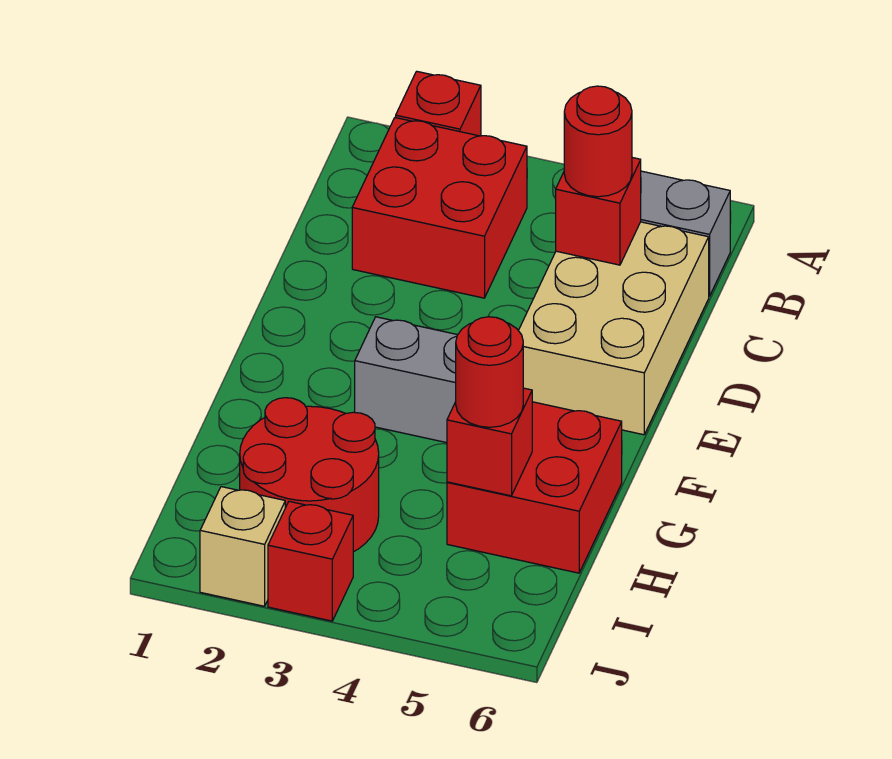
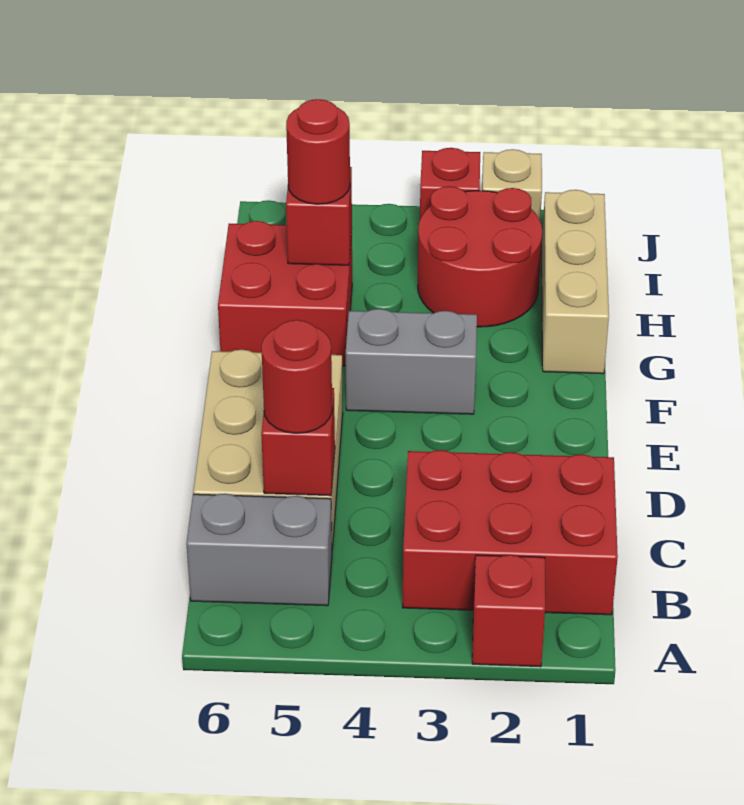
red 2x2 brick [352,118,527,298] -> red 2x3 brick [402,450,618,615]
none -> tan 1x3 brick [542,190,609,374]

